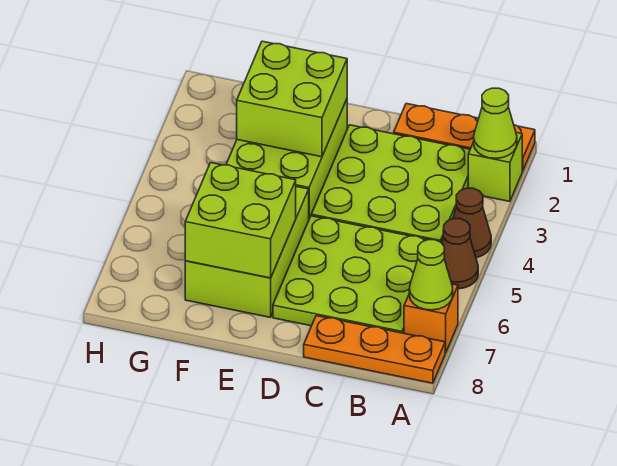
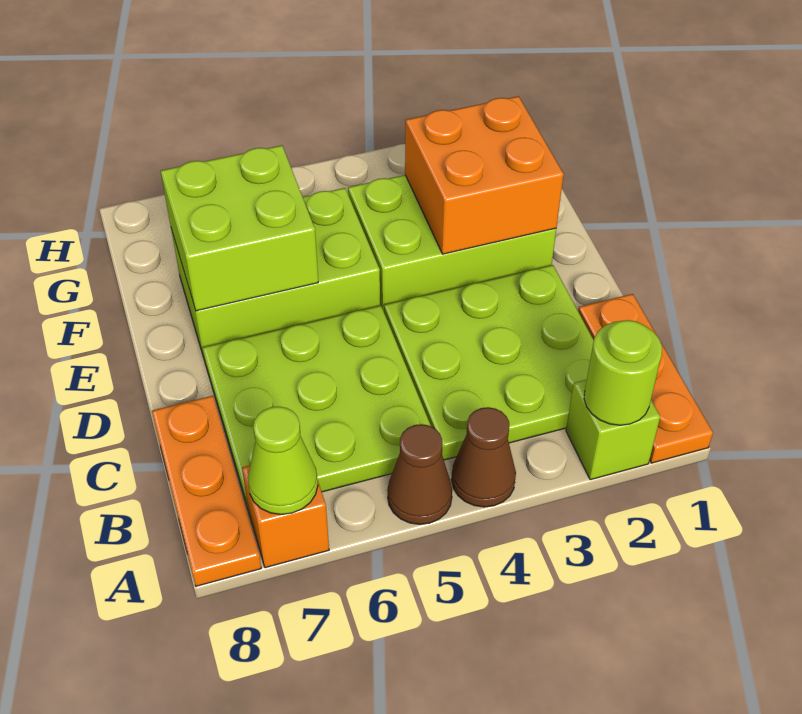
lime 1x1 cone [474,88,517,158] -> lime 1x1 round brick [584,320,662,425]
lime 2x2 brick [237,41,347,157] -> orange 2x2 brick [405,96,564,254]

